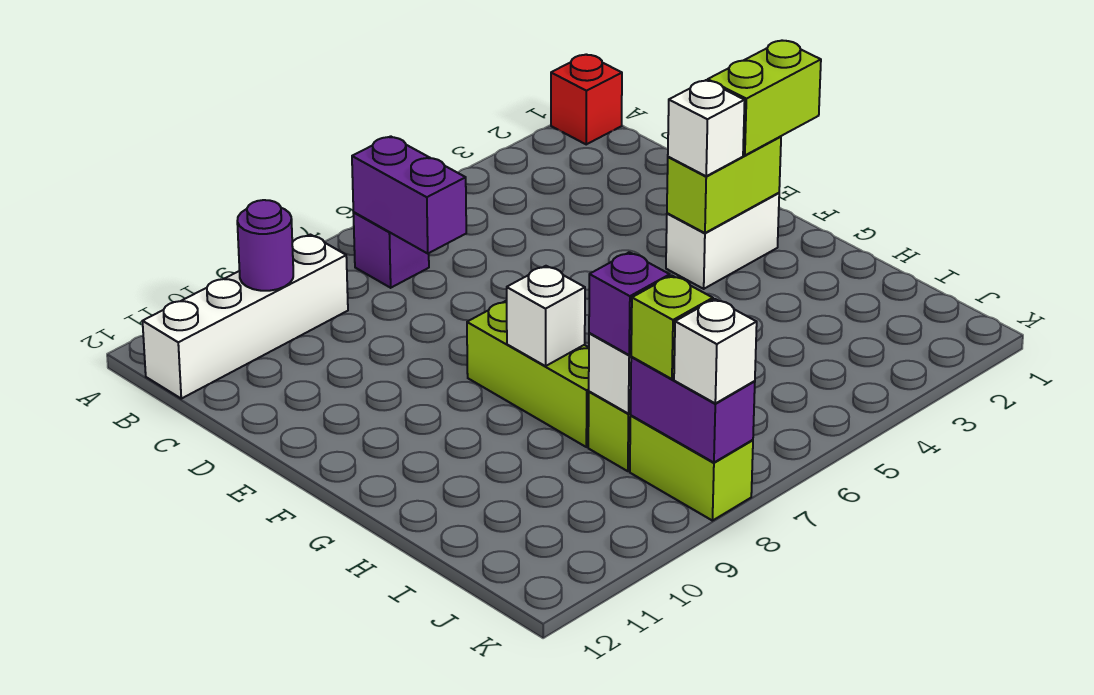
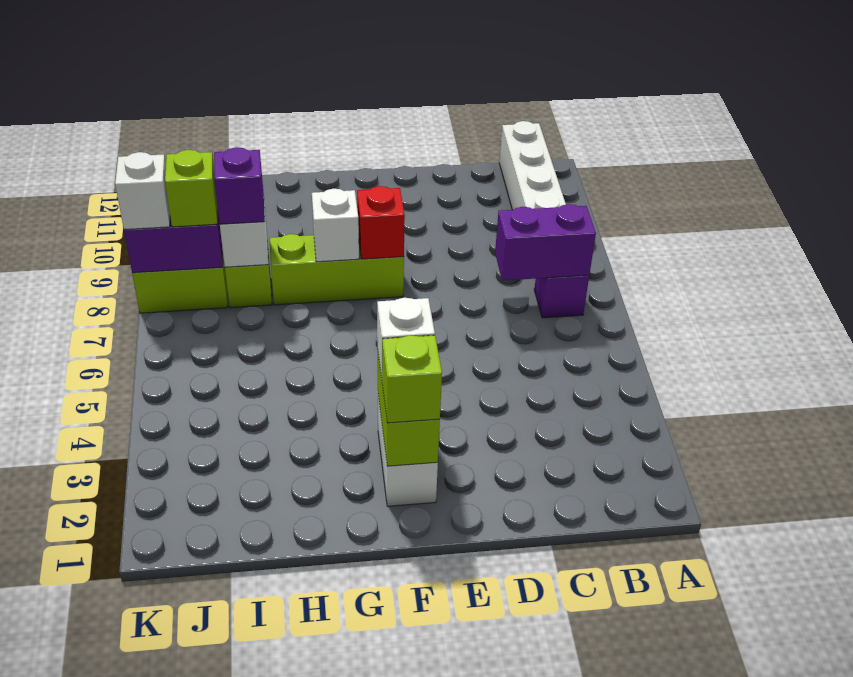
red 1x1 brick [551,55,622,144] -> red 1x1 brick moved to [357,186,405,259]
purple 1x1 round brick [237,200,293,291] -> none
lime 1x2 brick [708,41,821,155] -> lime 1x1 brick [382,335,442,423]

